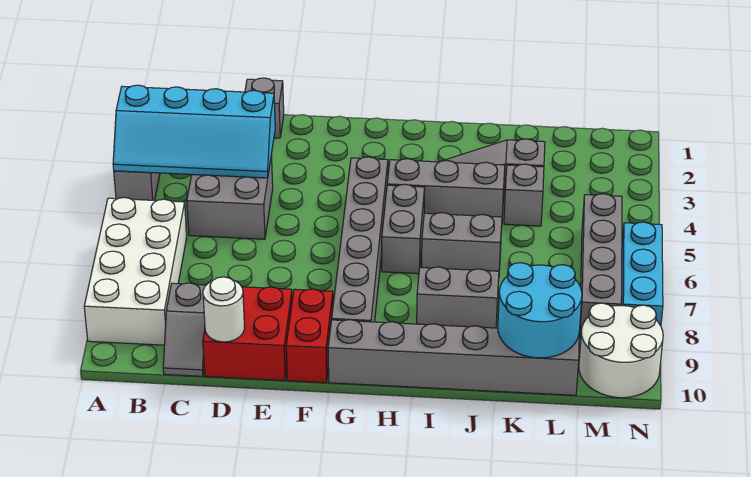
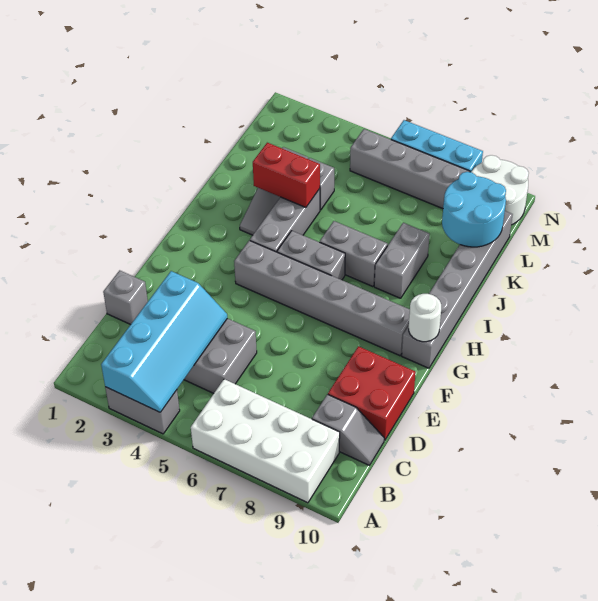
white 1x1 round brick [203,277,245,342] -> white 1x1 round brick moved to [409,294,441,342]
red 1x2 brick [286,289,333,383] -> red 1x2 brick moved to [253,143,320,207]
grey 1x2 brick [422,213,502,271] -> grey 1x2 brick turned to [320,221,388,287]

